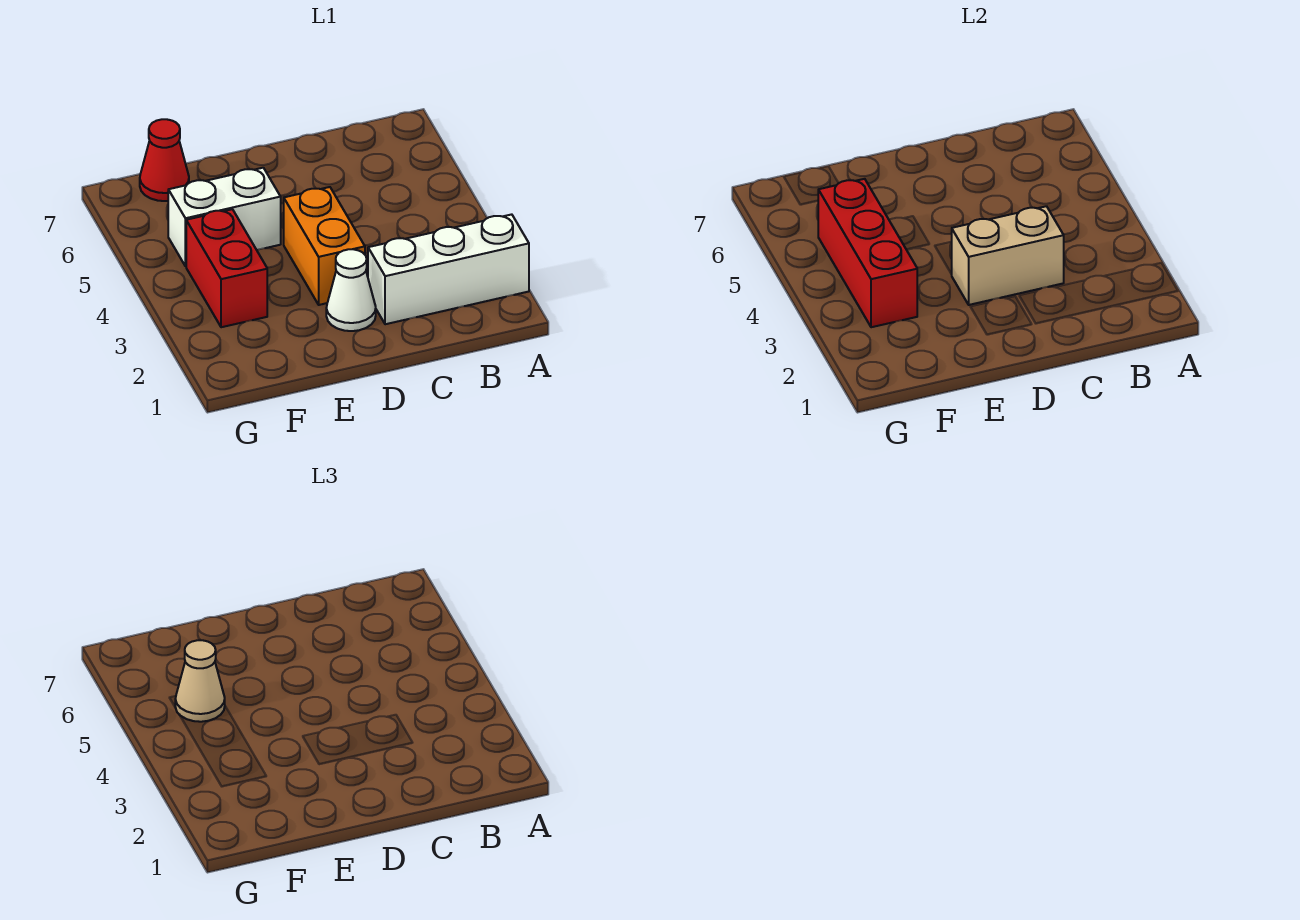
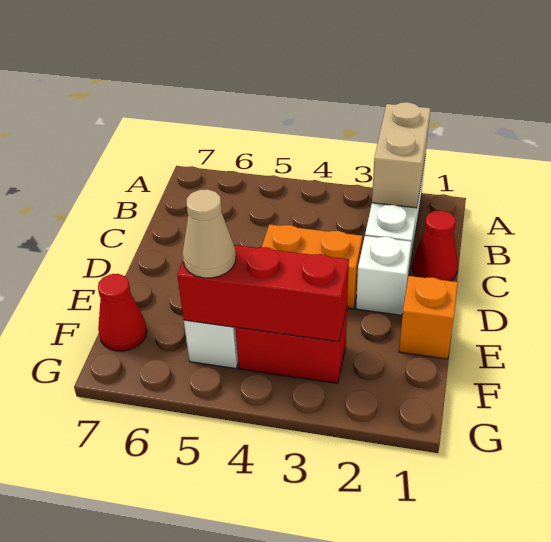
none -> red 1x1 cone [412,210,458,281]
tan 1x2 brick [952,206,1064,305] -> tan 1x2 brick moved to [372,102,430,208]
white 1x1 cone [326,249,376,331] -> white 1x1 brick [356,236,411,315]
none -> orange 1x1 brick [399,276,458,359]

